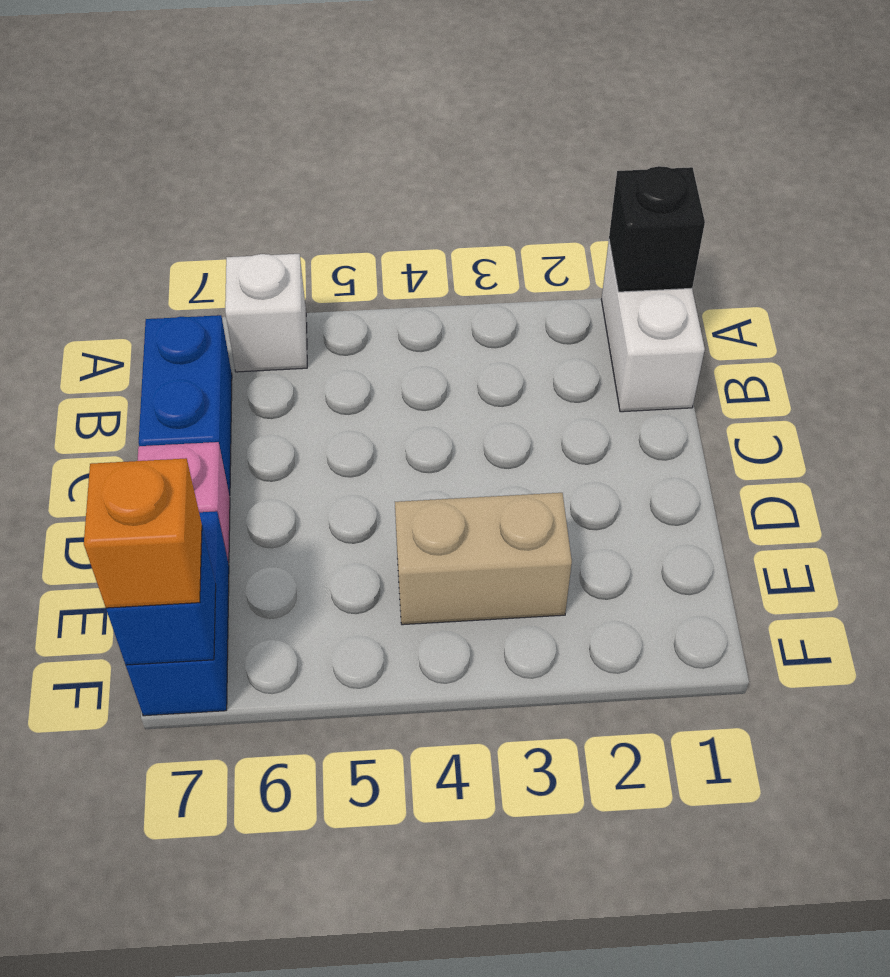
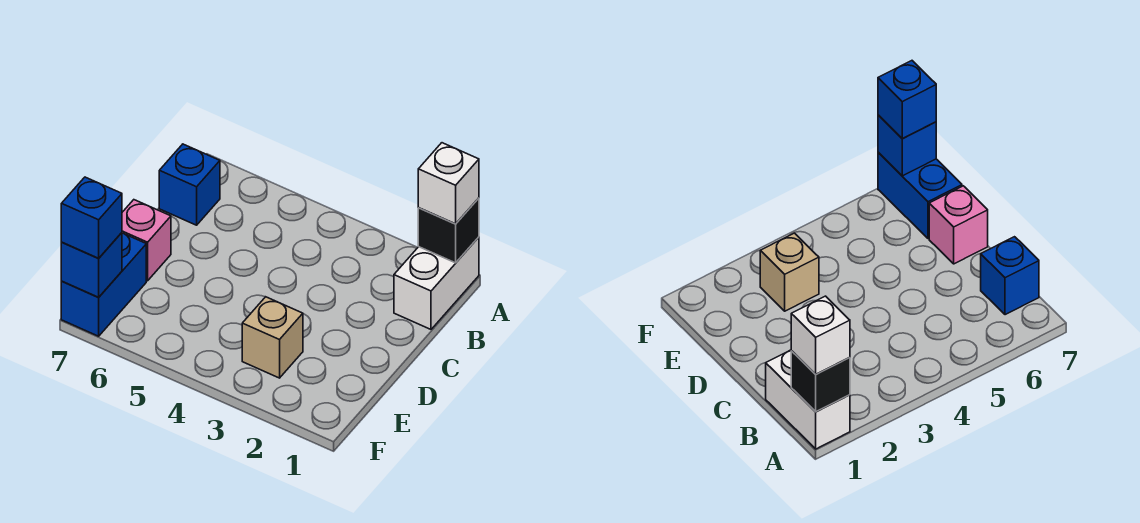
white 1x1 brick [225,254,307,372] -> white 1x1 brick moved to [418,143,479,224]
blue 1x2 brick [139,315,232,496] -> blue 1x1 brick [159,144,220,225]
tan 1x2 brick [395,493,572,625] -> tan 1x1 brick [242,297,303,378]
orange 1x1 brick [84,458,202,608] -> blue 1x1 brick [61,177,122,258]

